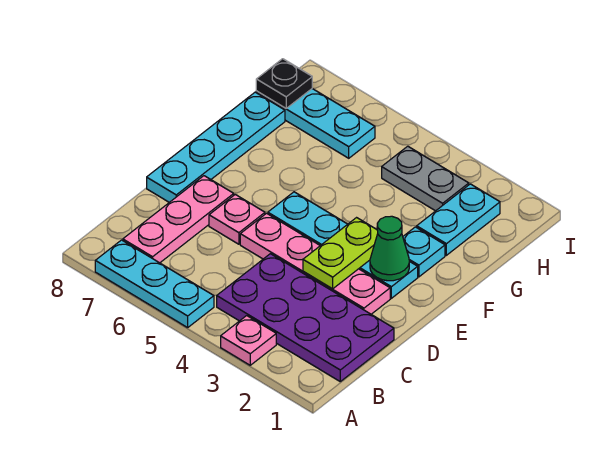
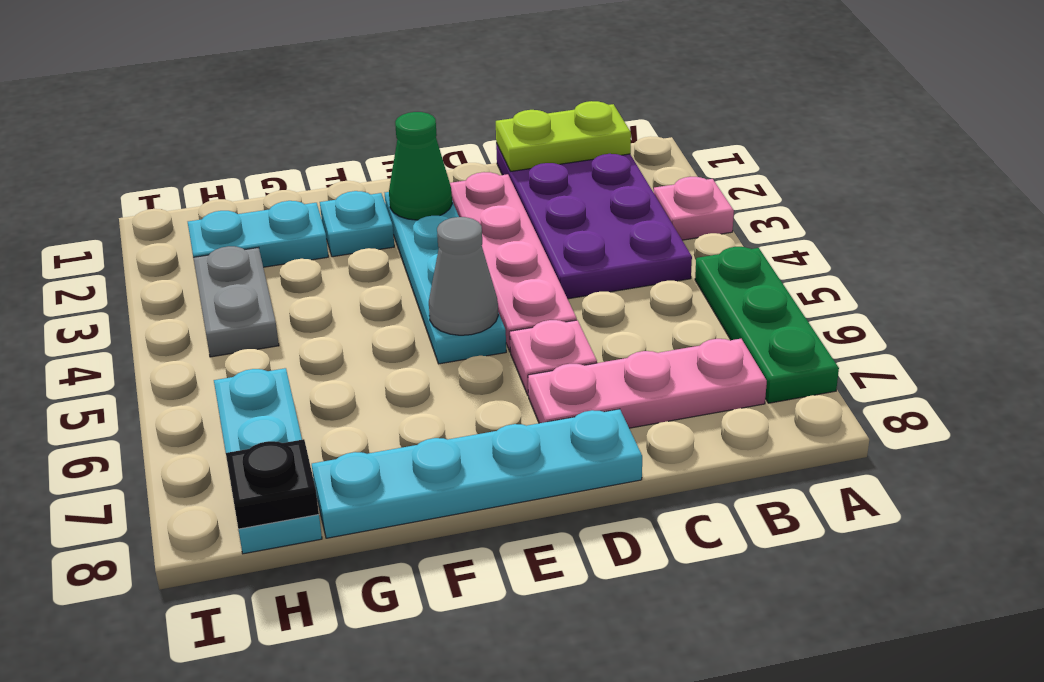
cyan 1x3 plate [95,240,214,328] -> green 1x3 plate [695,247,839,403]
lime 1x2 plate [303,218,378,289] -> lime 1x2 plate moved to [496,101,631,172]
none -> grey 1x1 cone [429,217,498,335]

